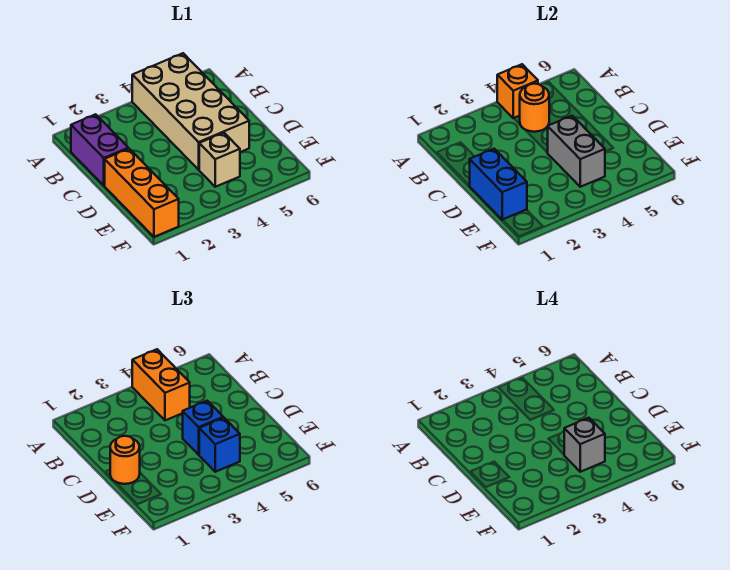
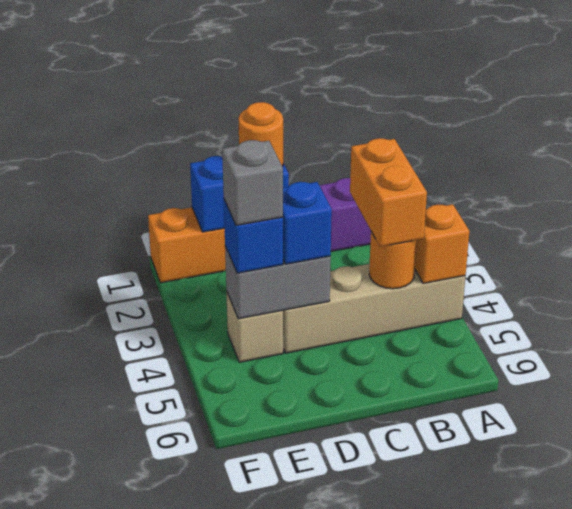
tan 2x4 brick [132,53,249,170] -> tan 1x4 brick [283,264,465,353]
orange 1x2 brick [132,349,190,420] -> orange 1x2 brick turned to [350,138,427,247]

